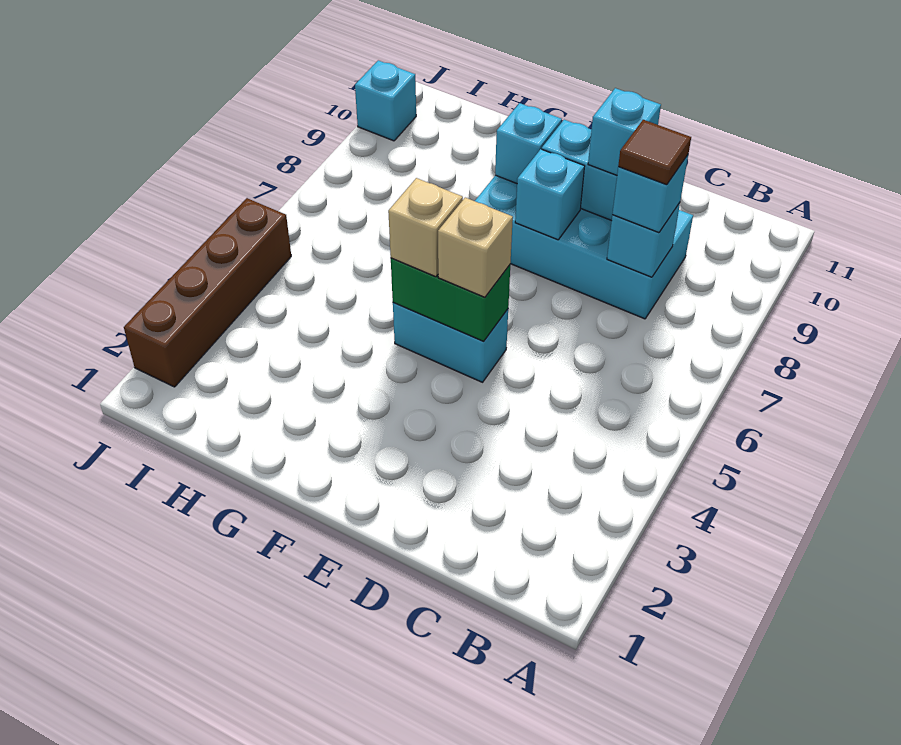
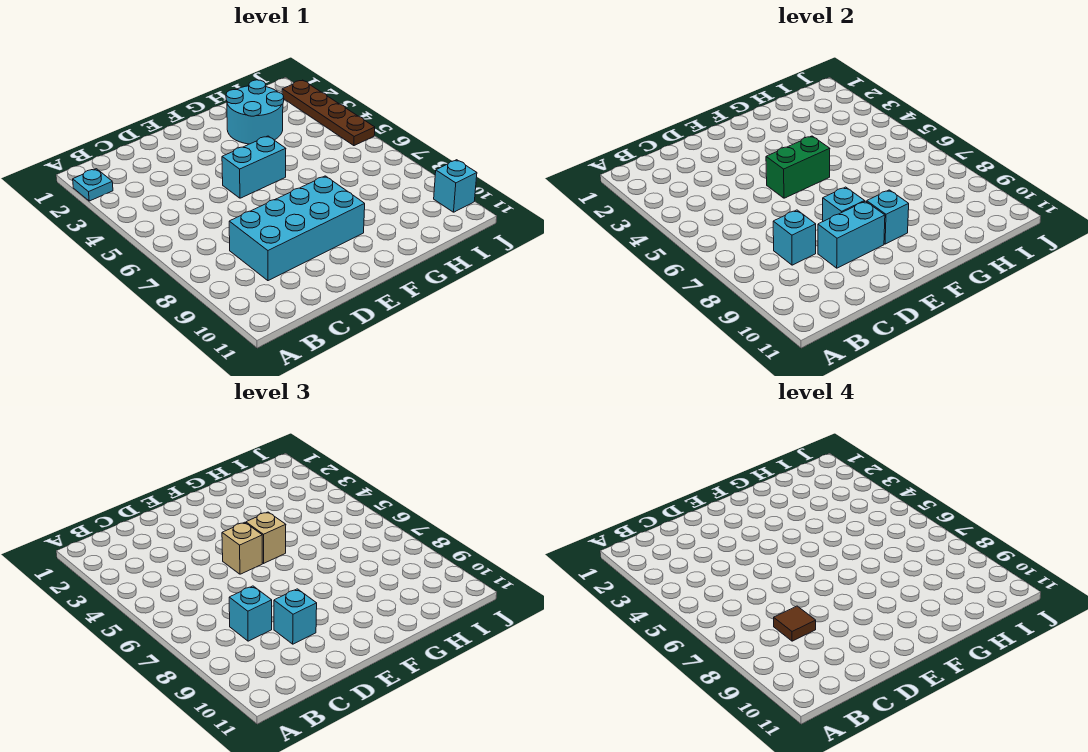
none -> cyan 1x1 plate [73,169,113,201]
none -> cyan 2x2 round brick [226,80,284,144]
brown 1x4 brick [124,198,291,387] -> brown 1x4 plate [282,80,375,146]

